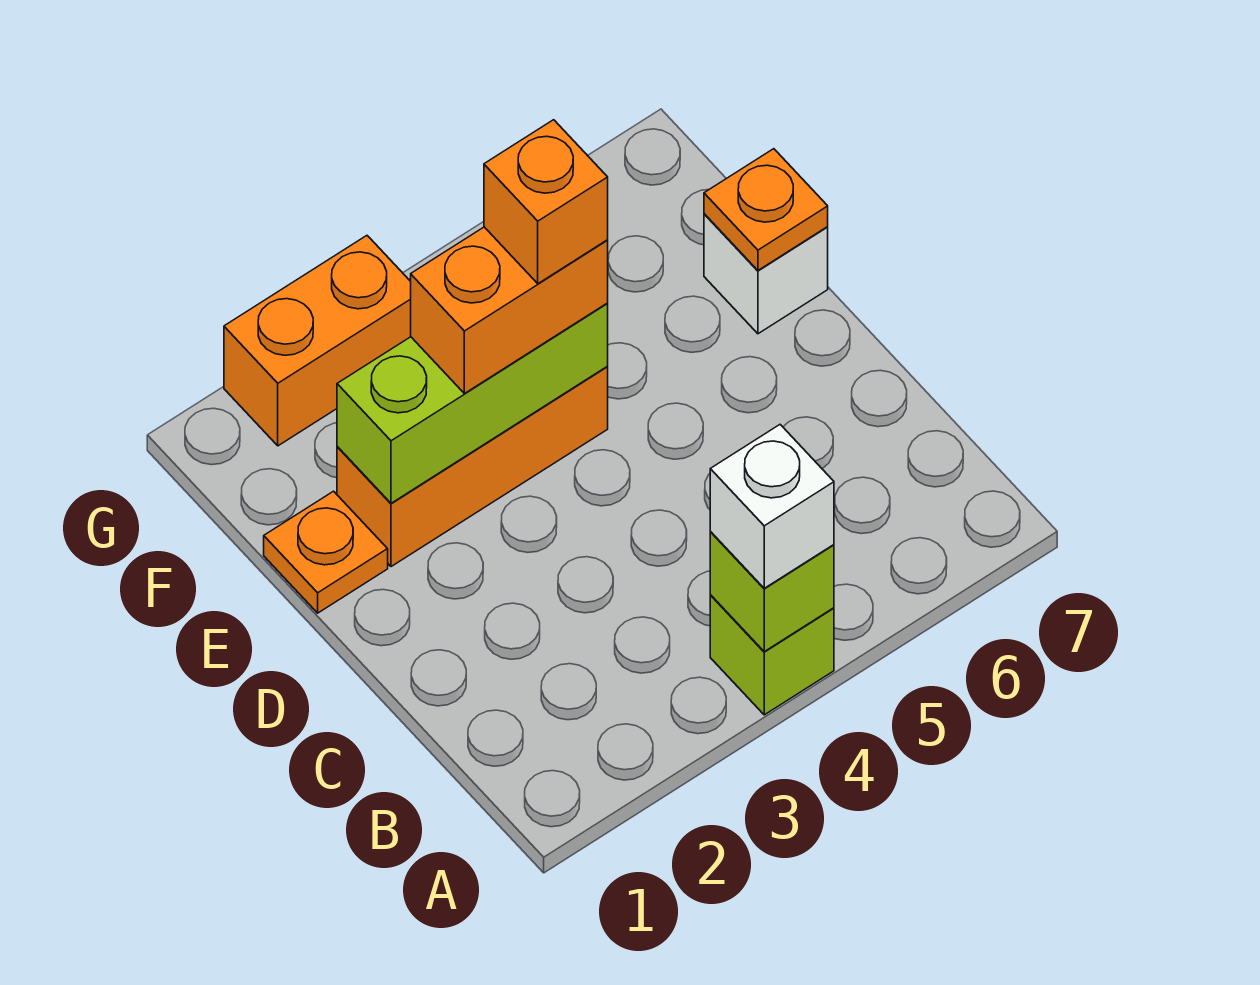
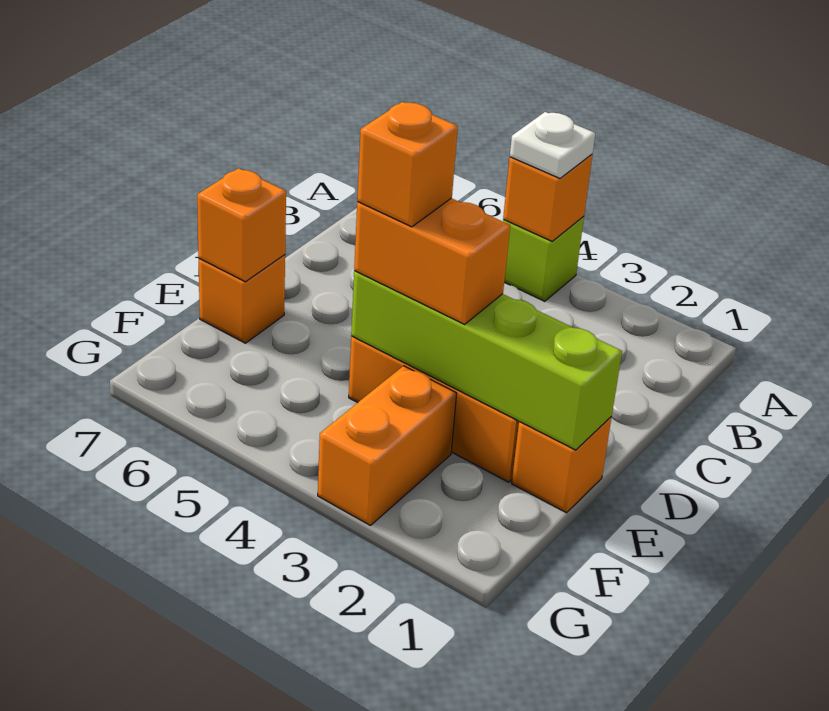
lime 1x1 brick [710,532,834,651] -> orange 1x1 brick [503,155,592,241]
white 1x1 brick [710,425,834,588] -> white 1x1 plate [510,112,595,178]
orange 1x1 plate [264,491,388,613] -> orange 1x1 brick [512,417,612,513]
lime 1x3 brick [337,304,608,503] -> lime 1x4 brick [351,271,622,450]
white 1x1 brick [704,214,828,334] -> orange 1x1 brick [199,255,285,343]
orange 1x1 plate [704,149,828,270] -> orange 1x1 brick [197,168,286,282]
orange 1x2 brick [224,236,411,446] -> orange 1x2 brick turned to [318,366,457,525]

